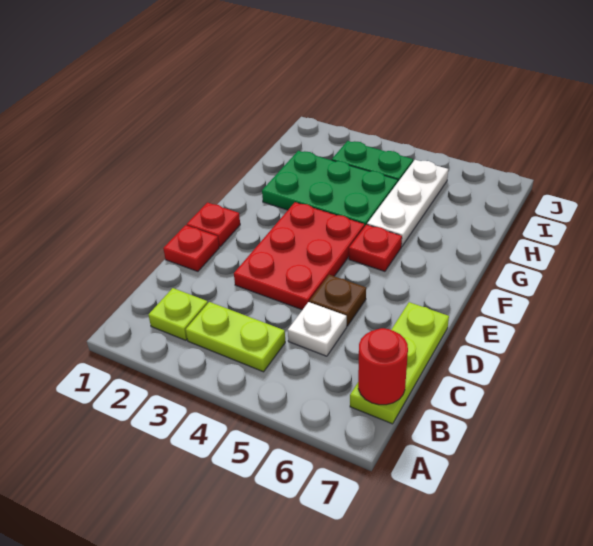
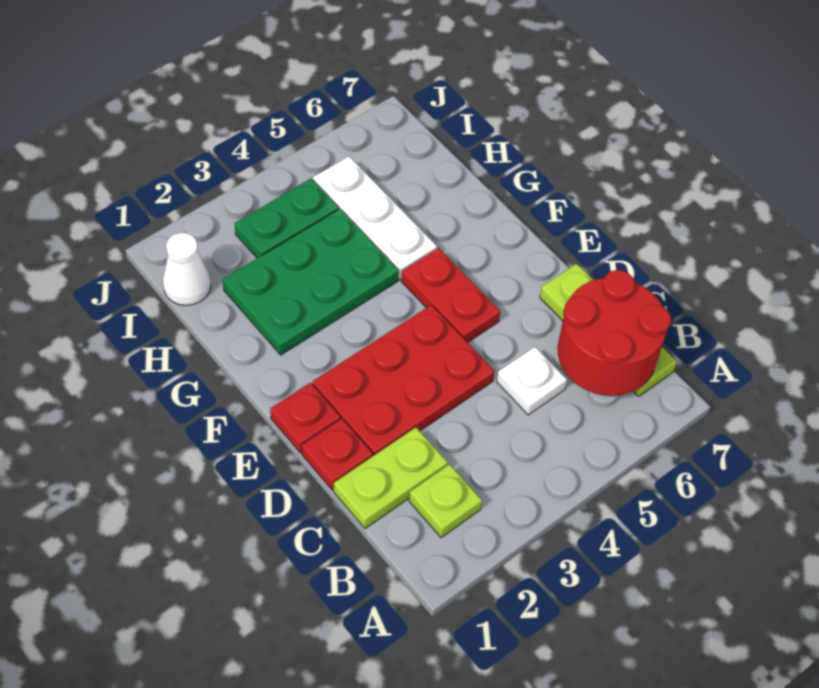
lime 1x2 plate [186,302,285,372] -> lime 1x2 plate moved to [334,427,448,529]
red 1x1 round brick [358,328,408,405] -> red 2x2 round brick [557,270,671,396]
red 2x3 plate [234,202,364,310] -> red 2x3 plate turned to [312,305,495,456]
brown 1x1 plate [309,275,366,326] -> none
red 1x1 plate [349,225,402,271] -> red 1x2 plate [401,248,500,342]
none -> white 1x1 cone [163,233,211,305]

